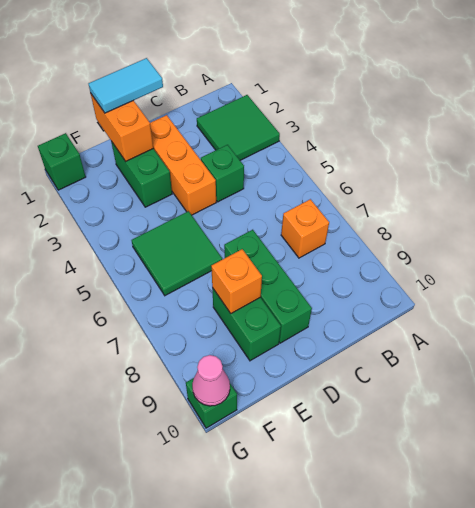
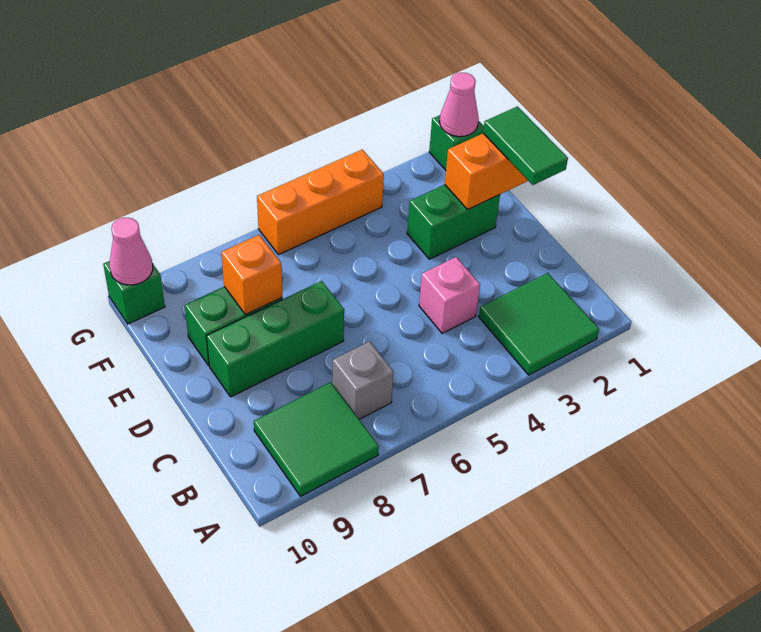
orange 1x1 brick [281,199,329,258] -> grey 1x1 brick [332,341,394,419]
green 1x1 brick [201,145,244,202] -> pink 1x1 brick [419,257,480,333]
cyan 1x2 tile [88,58,163,113] -> green 1x2 tile [483,107,568,185]
orange 1x3 brick [150,115,216,215] -> orange 1x3 brick moved to [257,149,384,254]
green 2x2 tile [132,211,222,296] -> green 2x2 tile moved to [254,382,379,496]
none -> pink 1x1 cone [440,73,479,137]

